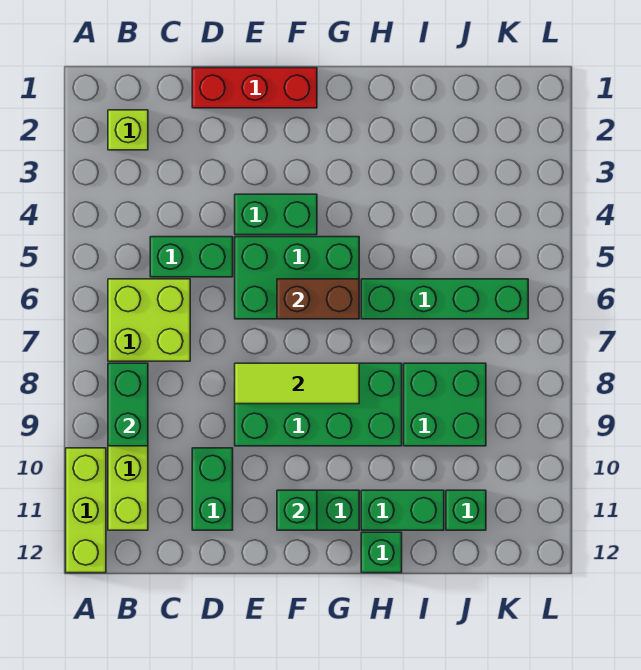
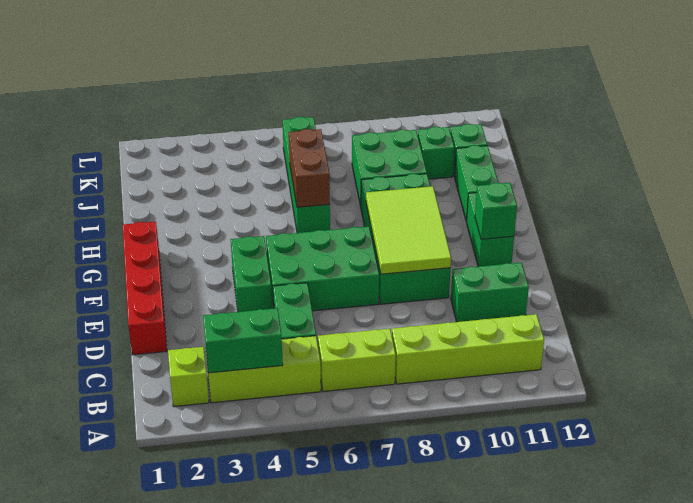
lime 1x3 brick [66,448,106,573] -> lime 1x3 brick moved to [206,336,321,403]
lime 2x2 brick [108,279,190,361] -> lime 1x2 brick [318,329,396,392]
green 1x2 brick [108,363,148,446] -> green 1x2 brick moved to [203,308,283,373]
red 1x3 brick [192,68,317,108] -> red 1x4 brick [123,222,167,355]
green 2x3 brick [235,237,359,319] -> green 2x3 brick turned to [266,226,379,311]
lime 1x3 tile [235,363,359,404] -> lime 2x3 tile [366,186,451,274]
brown 1x2 brick [277,279,359,319] -> brown 1x2 brick moved to [289,129,330,207]
green 1x1 brick [361,532,402,573] -> green 1x1 brick moved to [418,127,454,179]

